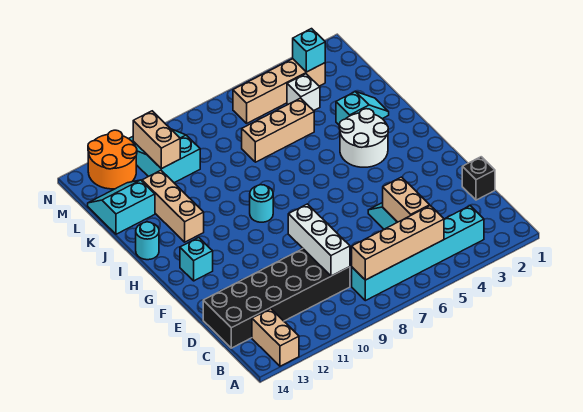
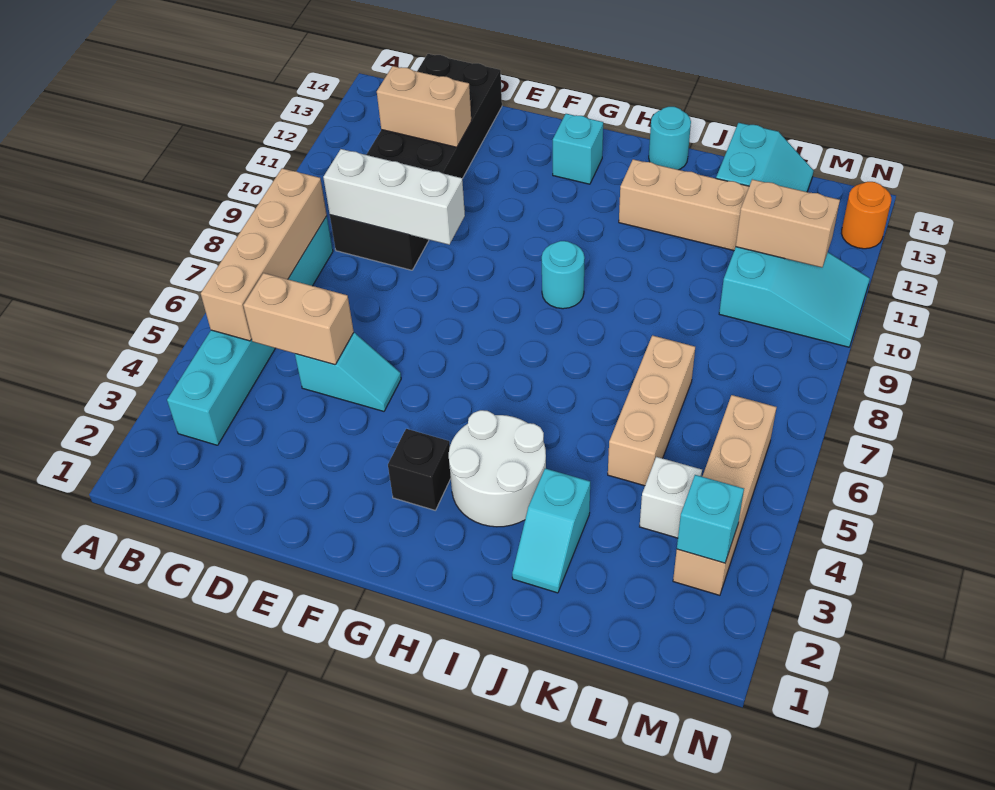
tan 1x2 brick [252,309,299,366] -> tan 1x2 brick moved to [377,66,471,147]
black 1x1 brick [462,157,495,200] -> black 1x1 brick moved to [388,429,451,510]
orange 2x2 round brick [88,130,137,189] -> orange 1x1 round brick [841,182,891,249]

